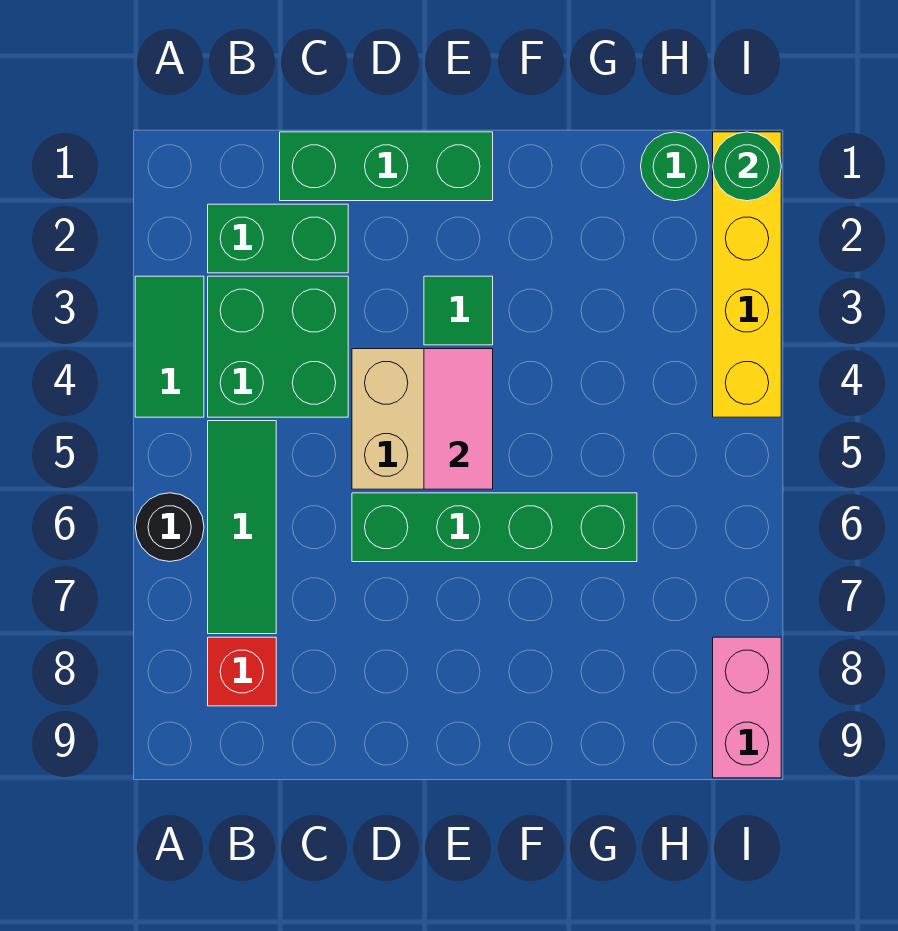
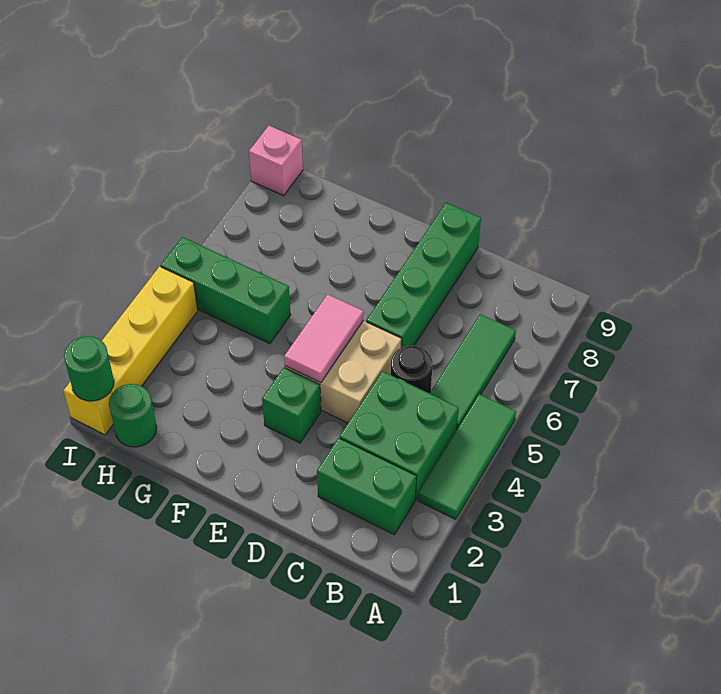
green 1x2 tile [135,276,204,417] -> green 1x3 tile [418,394,516,519]
black 1x1 round brick [135,493,204,562] -> black 1x1 round brick moved to [391,346,433,393]
red 1x1 brick [208,637,276,706] -> none
green 1x3 brick [280,132,493,201] -> green 1x3 brick moved to [161,237,291,344]
green 1x4 brick [352,493,637,562] -> green 1x4 brick turned to [366,203,481,348]
green 1x1 tile [424,276,493,345] -> green 1x1 brick [262,368,321,443]
pink 1x2 brick [713,637,781,778] -> pink 1x1 brick [249,126,303,196]

